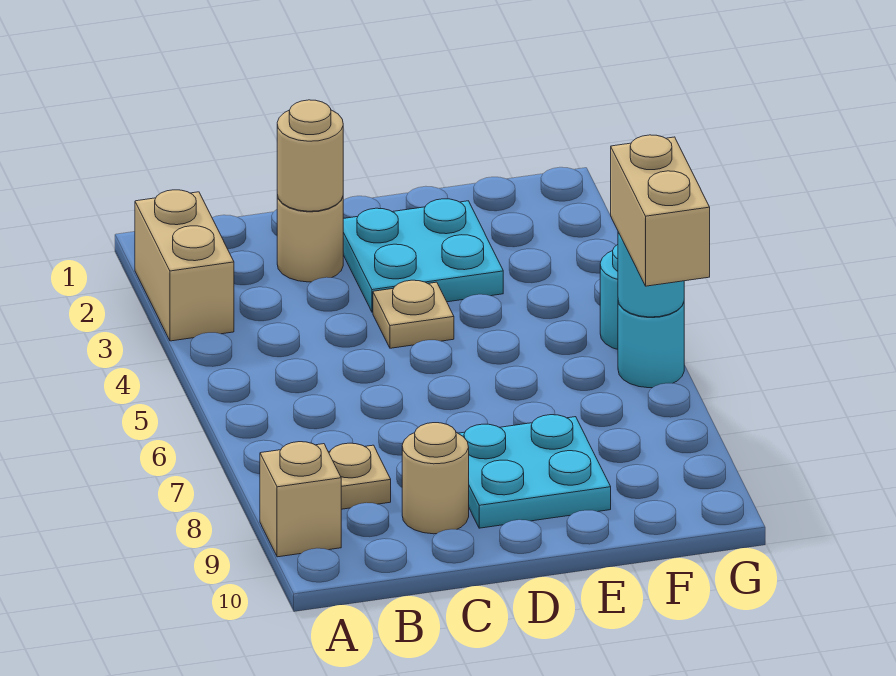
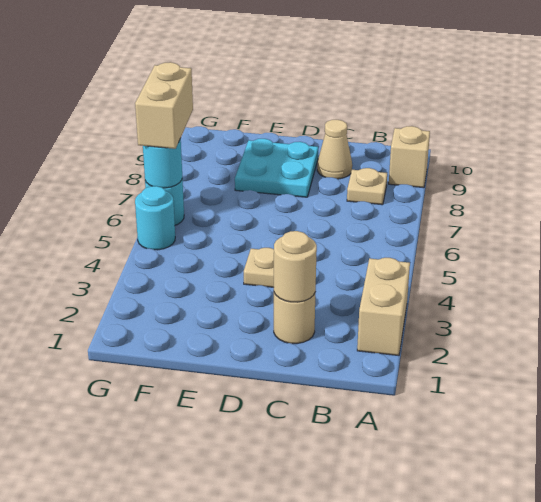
tan 1x1 round brick [402,423,469,534] -> tan 1x1 cone [317,120,352,179]
cyan 2x2 plate [343,199,503,312] -> none

